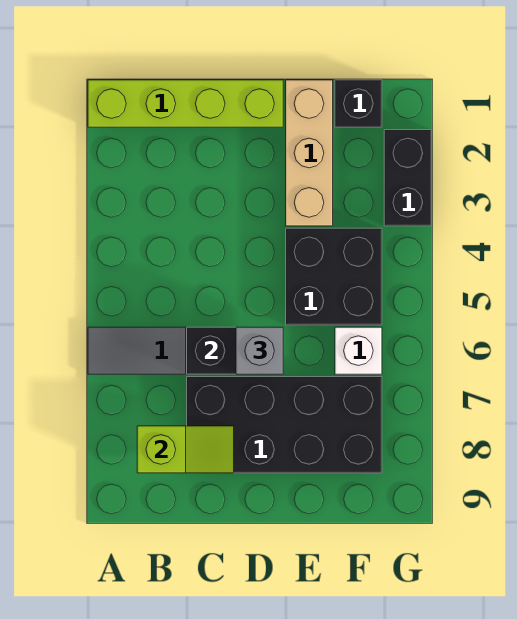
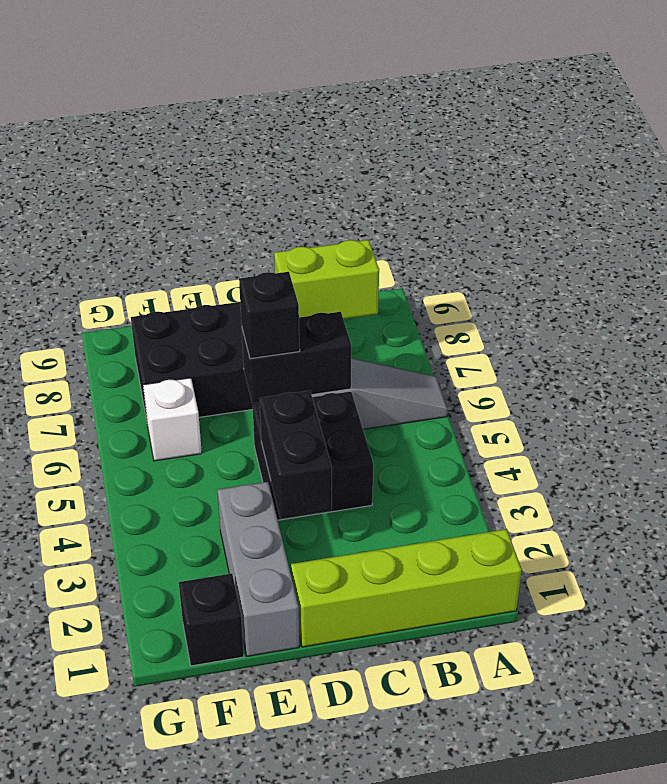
lime 1x2 slope [137,426,234,473] -> lime 1x2 brick [274,240,379,319]
grey 1x1 brick [236,327,283,374] -> black 1x1 brick [239,272,300,359]
tan 1x3 brick [286,80,333,226] -> grey 1x3 brick [217,482,299,656]
black 2x2 brick [286,228,382,325] -> black 2x2 brick moved to [253,391,373,520]
black 1x2 brick [384,130,431,226] -> black 1x2 brick moved to [260,391,332,519]

